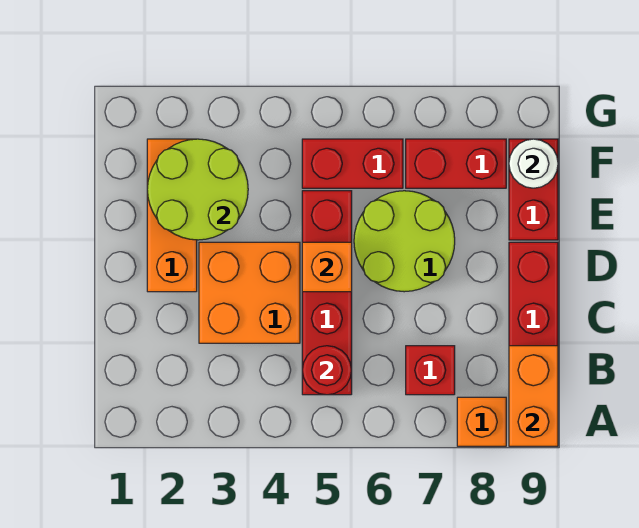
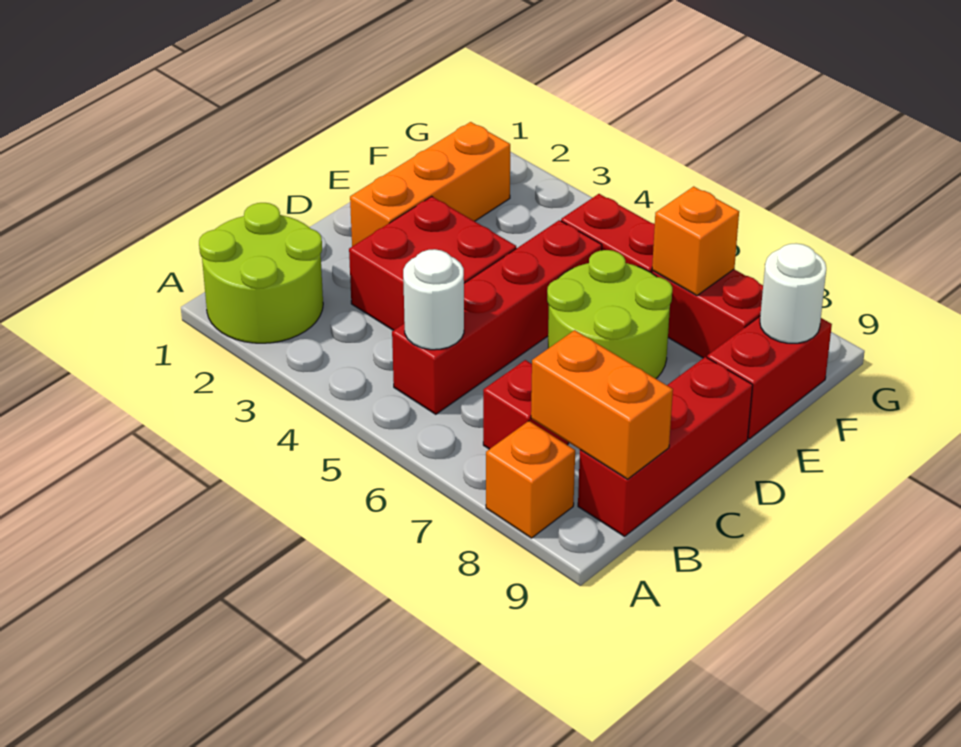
orange 1x2 brick [509,346,558,446] -> orange 1x2 brick turned to [531,330,673,479]
red 1x1 round brick [302,346,352,395] -> white 1x1 round brick [403,249,464,350]
orange 2x2 brick [199,242,300,343] -> red 2x2 brick [349,196,516,330]
orange 1x1 brick [302,242,352,292] -> orange 1x1 brick moved to [652,186,739,296]
lime 2x2 round brick [147,139,248,240] -> lime 2x2 round brick moved to [199,203,323,343]

